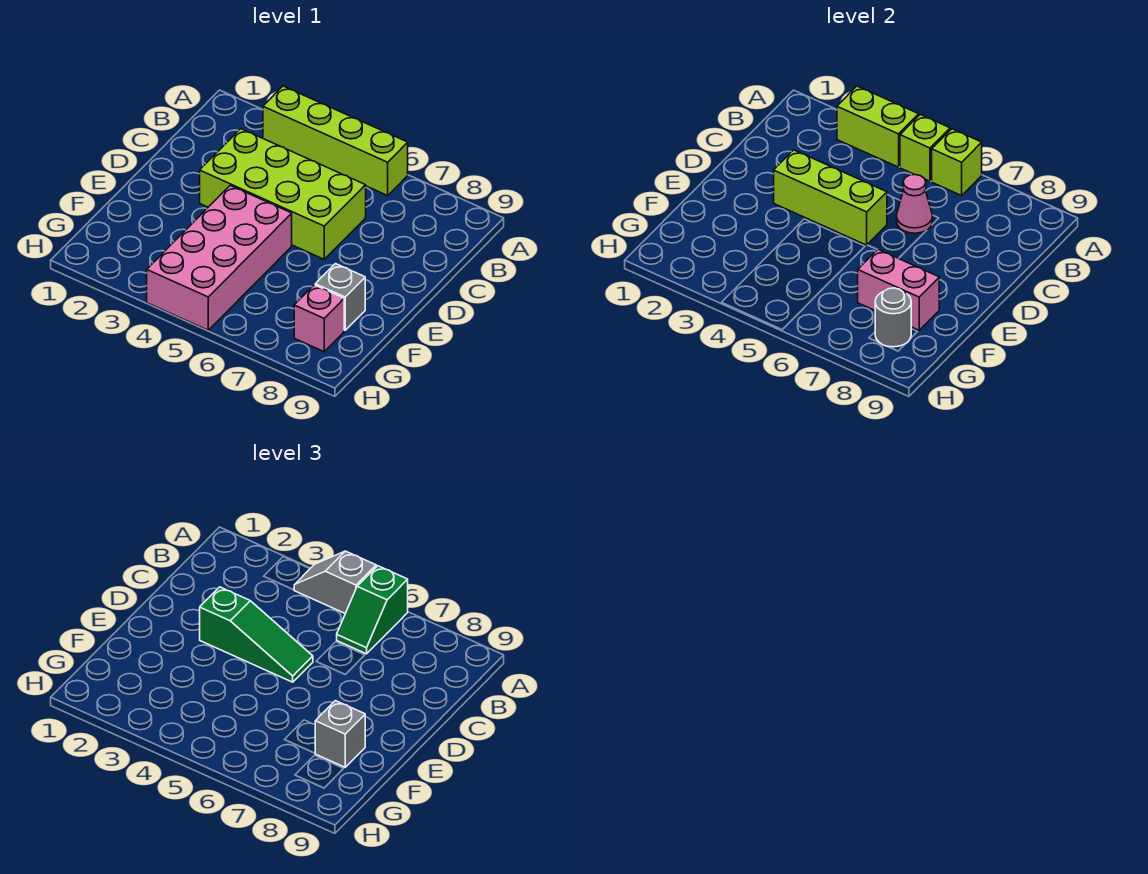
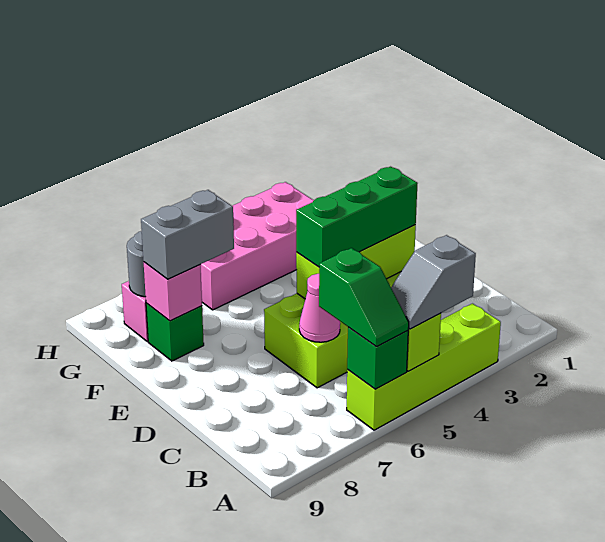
lime 1x2 brick [837,86,919,167] -> none
grey 1x2 slope [294,551,376,613] -> grey 1x2 slope turned to [391,235,476,329]
lime 1x1 brick [931,129,982,196] -> green 1x1 brick [347,327,408,389]
green 1x2 slope [337,566,408,654] -> green 1x2 slope turned to [319,248,409,347]
green 1x3 slope [200,587,313,682] -> green 1x3 brick [296,167,418,267]
pink 2x4 brick [147,185,292,330] -> pink 2x4 brick turned to [200,182,314,310]
pink 1x2 brick [858,249,939,330] -> pink 1x1 brick [144,262,202,321]
grey 1x1 brick [315,264,365,330] -> green 1x1 brick [146,303,204,361]
grey 1x1 brick [315,701,365,767] -> grey 1x2 brick [141,190,234,279]

